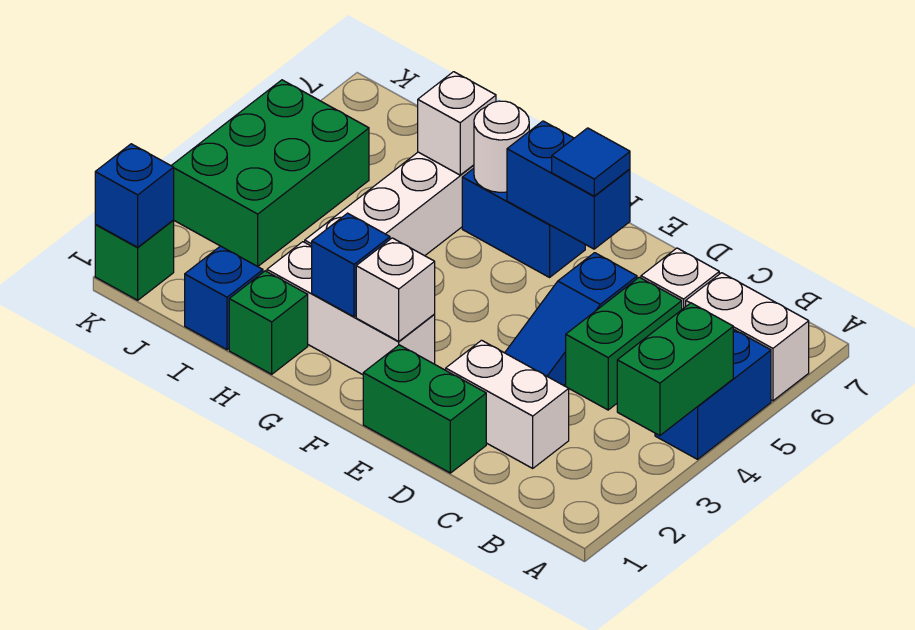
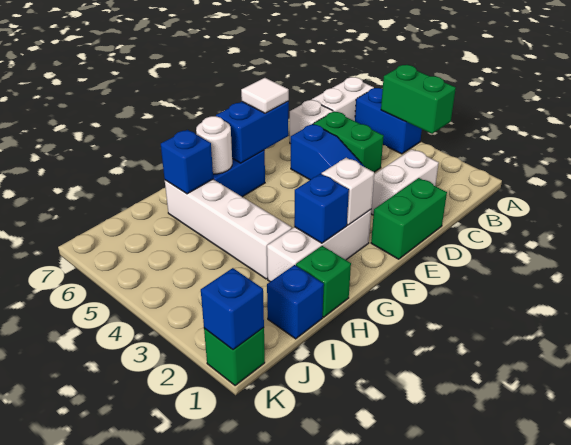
blue 1x1 tile [552,128,630,196] -> white 1x1 tile [241,78,289,113]
white 1x1 brick [418,72,496,175] -> blue 1x1 brick [161,130,213,194]
green 2x3 brick [171,80,369,266] -> none

